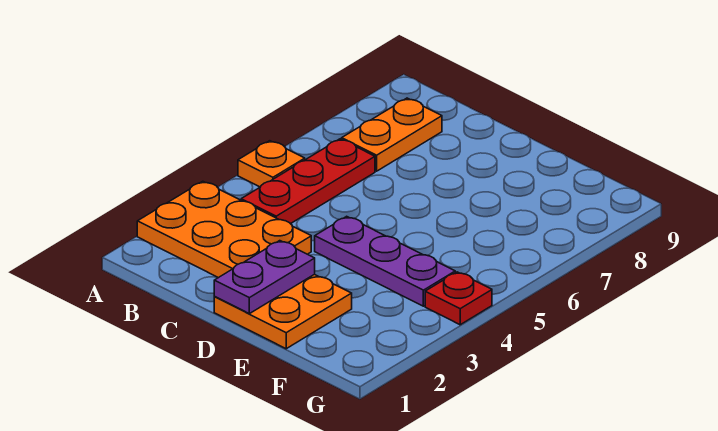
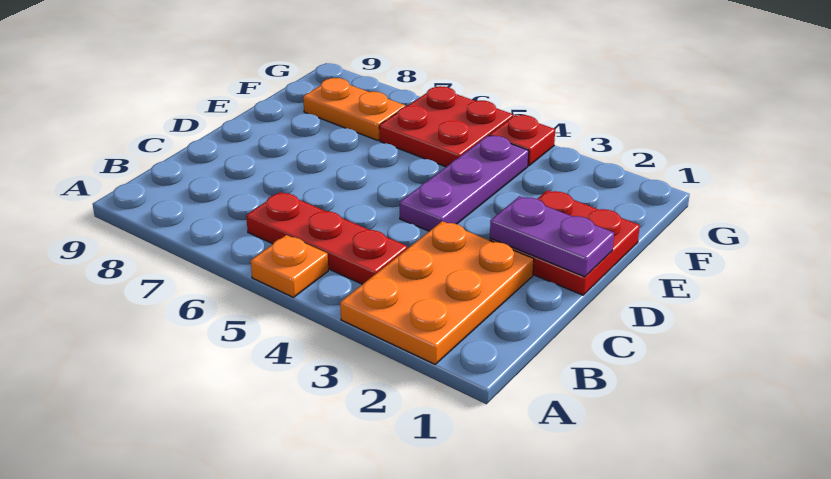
orange 1x2 plate [342,98,442,171] -> orange 1x2 plate moved to [303,78,406,141]
orange 2x2 plate [214,274,352,349] -> red 2x2 plate [490,190,640,295]
none -> red 2x2 plate [379,86,513,167]

